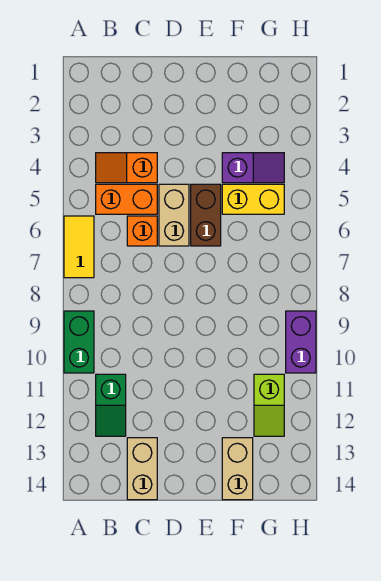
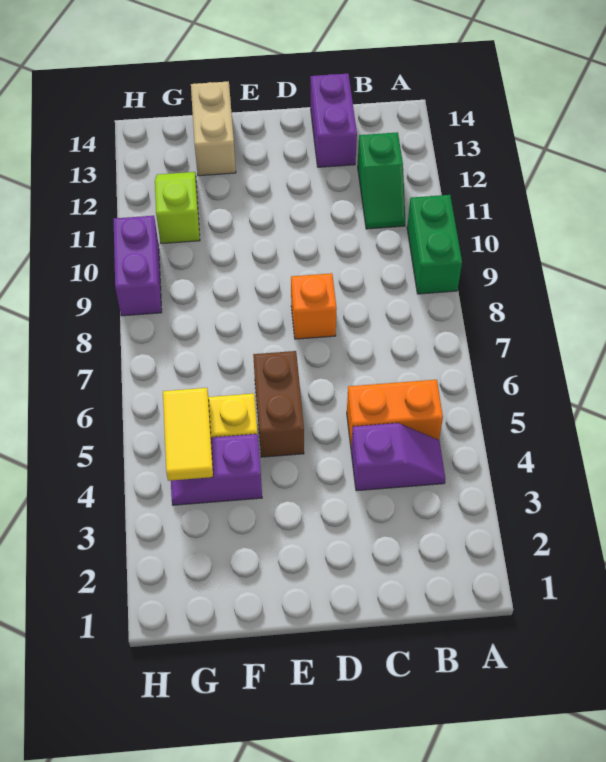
yellow 1x2 tile [64,216,94,278] -> yellow 1x2 tile moved to [163,388,213,481]
orange 1x2 slope [96,153,157,183] -> purple 1x2 slope [351,423,445,491]
green 1x2 slope [96,374,126,436] -> green 1x2 slope turned to [358,132,405,229]
orange 1x1 brick [127,216,157,246] -> orange 1x1 brick moved to [291,273,337,339]
tan 1x2 brick [127,438,157,500] -> purple 1x2 brick [311,74,357,167]
tan 1x2 brick [159,184,189,246] -> none

